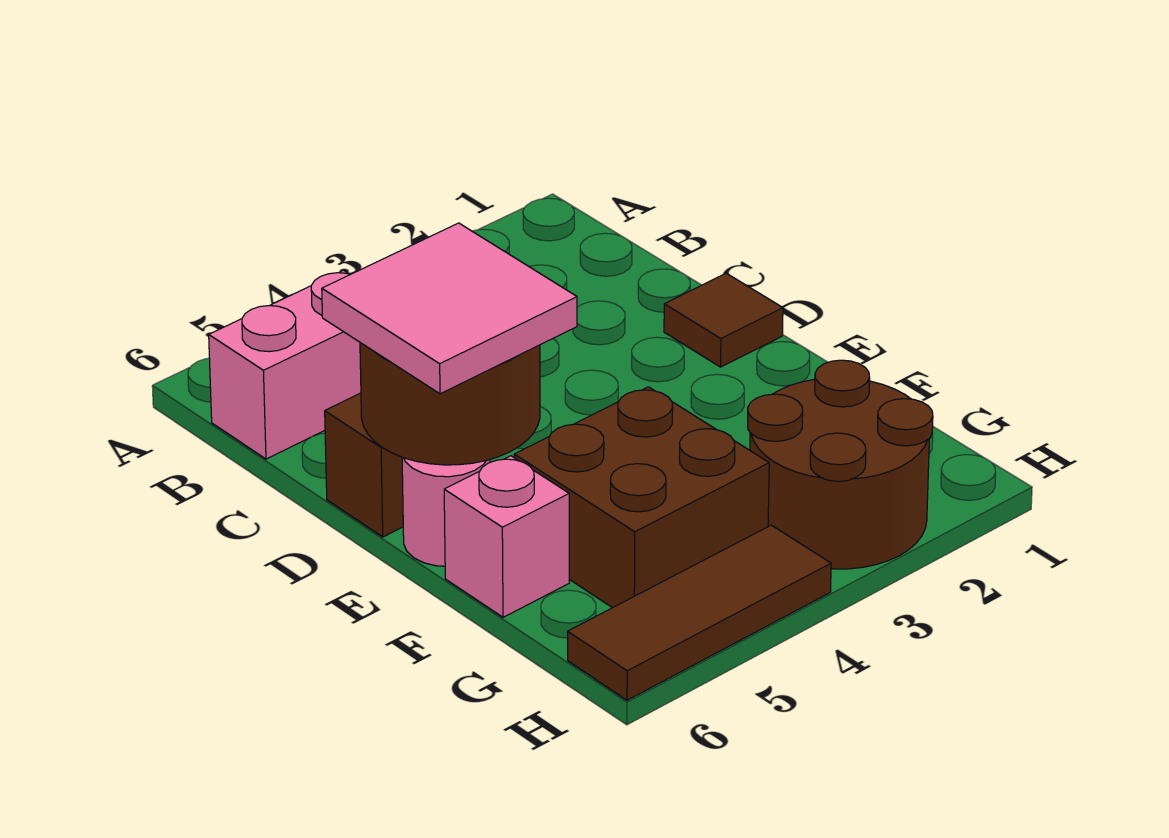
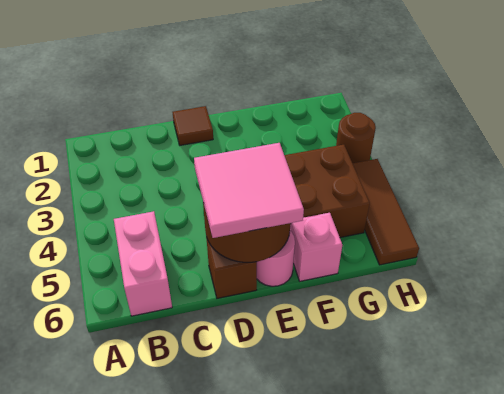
brown 2x2 round brick [748,360,933,569] -> brown 1x1 round brick [336,113,376,163]

